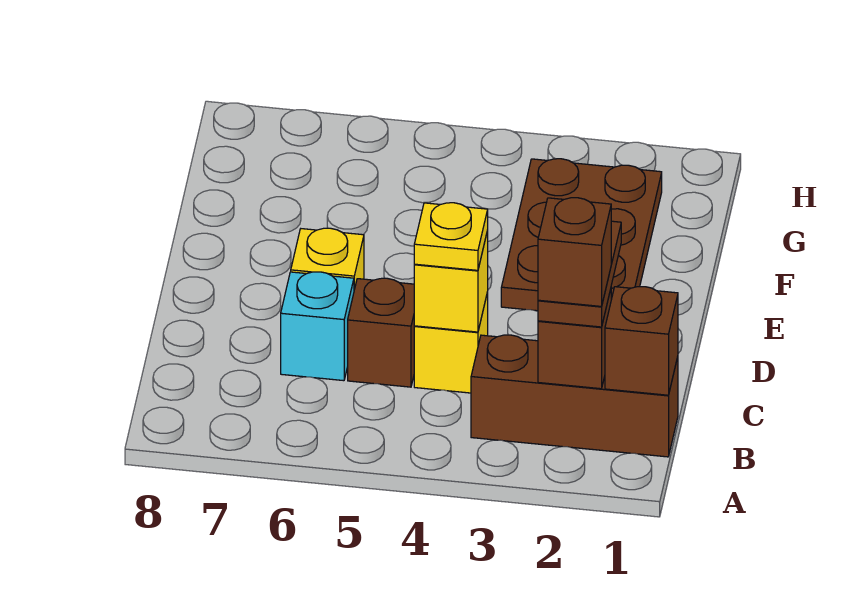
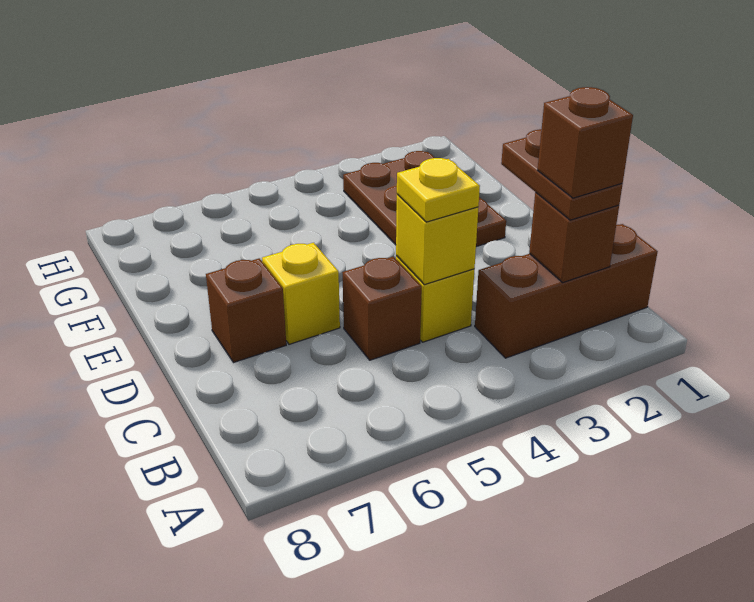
brown 1x1 brick [605,287,678,395] -> brown 1x1 brick moved to [206,258,286,363]
cyan 1x1 brick [281,272,354,381] -> none

